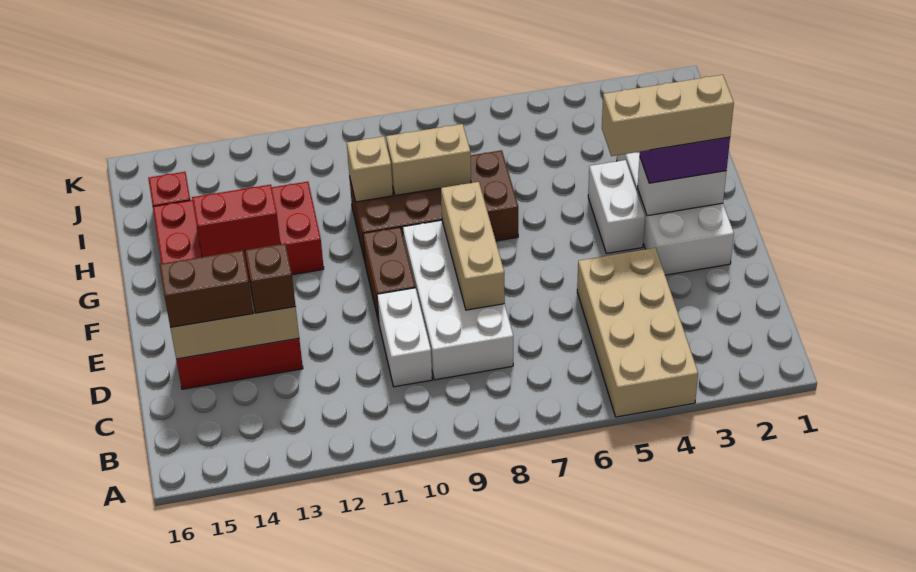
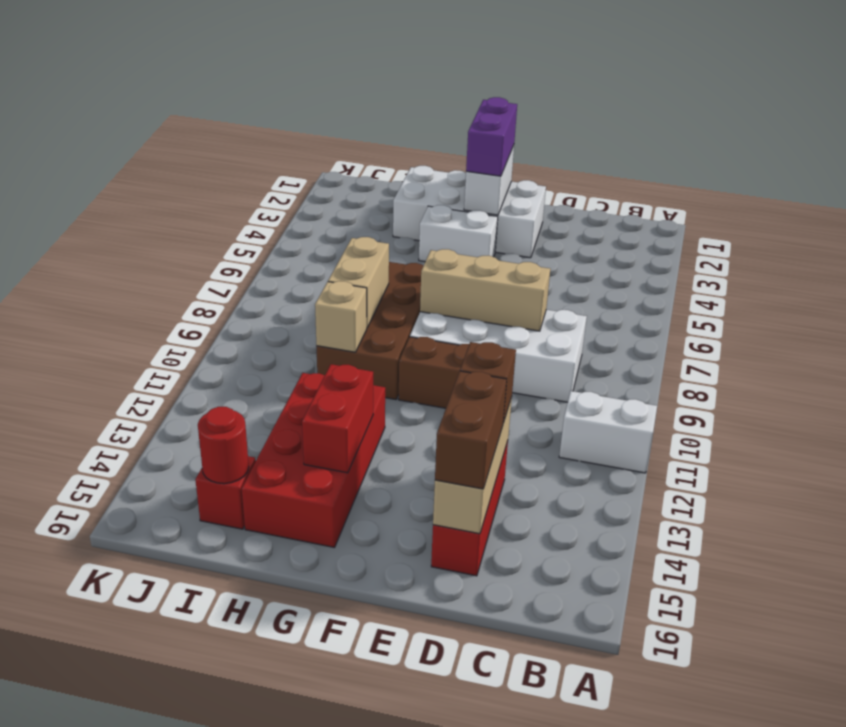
tan 2x4 brick [577,248,698,417] -> none
white 1x2 brick [377,288,432,387] -> white 1x2 brick moved to [559,391,657,473]
tan 1x3 brick [602,75,734,156] -> none
none -> red 1x1 round brick [198,407,249,484]

